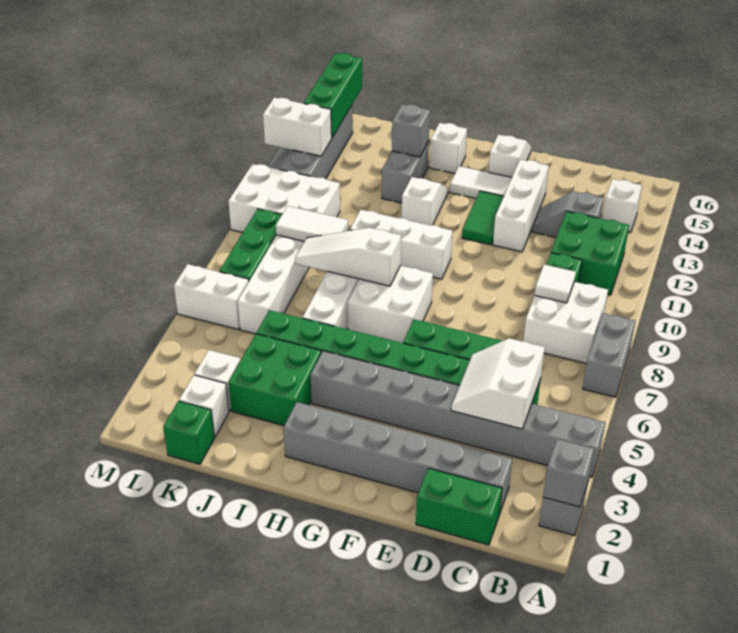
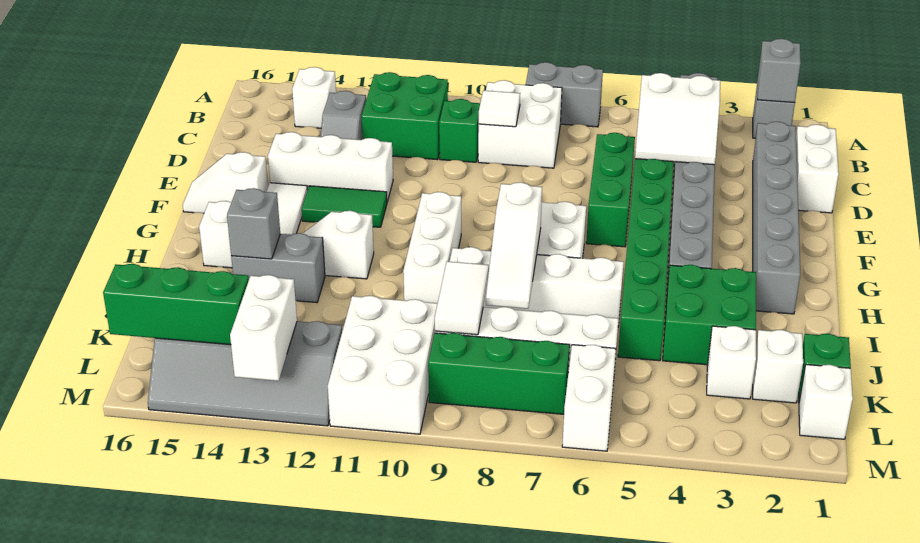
green 1x2 brick [416,468,502,545] -> white 1x2 brick [796,125,839,213]
none -> white 1x1 brick [799,365,853,439]

